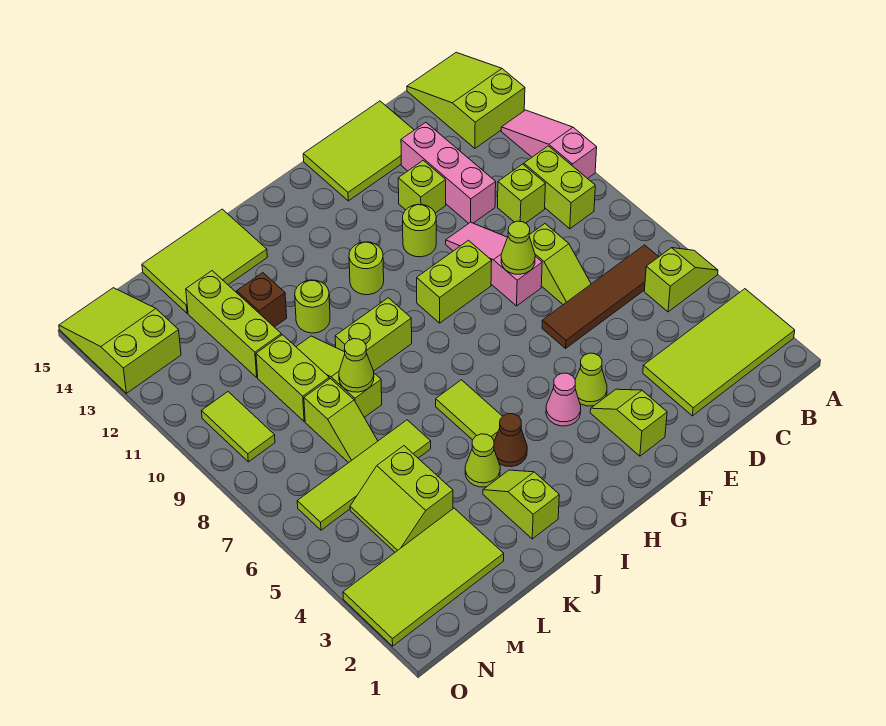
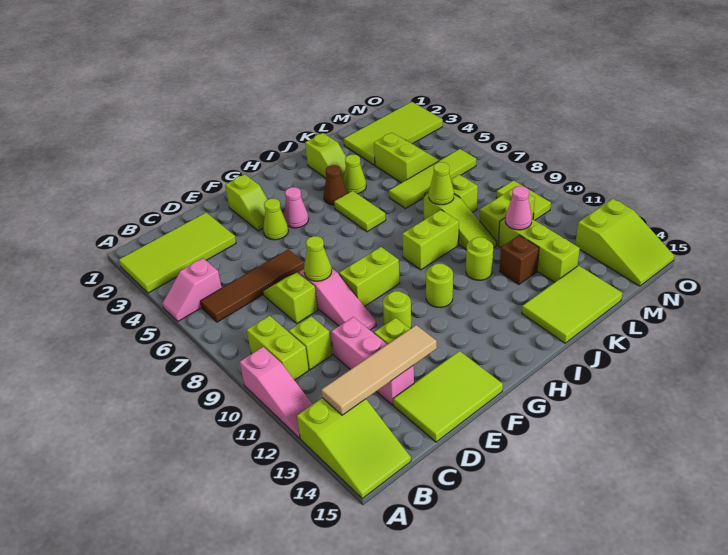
lime 1x2 slope [644,248,718,312] -> pink 1x2 slope [162,258,222,321]
none -> tan 1x4 tile [321,325,437,415]
lime 1x2 brick [256,335,329,421] -> lime 1x2 brick turned to [480,188,535,245]
none -> pink 1x1 cone [505,186,532,230]

